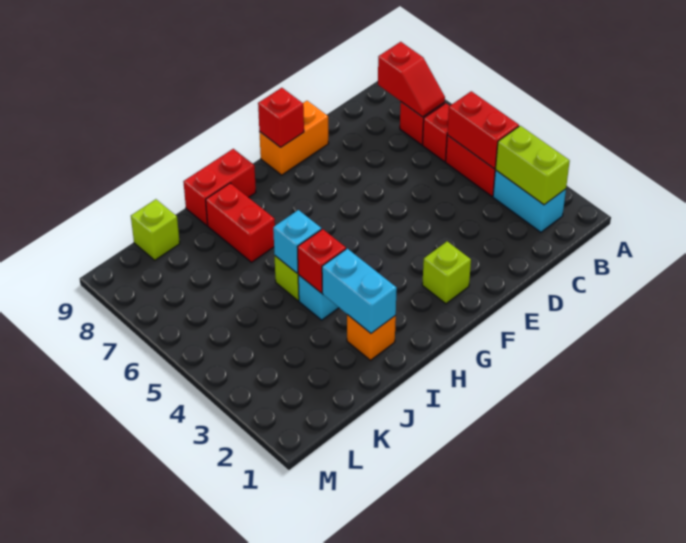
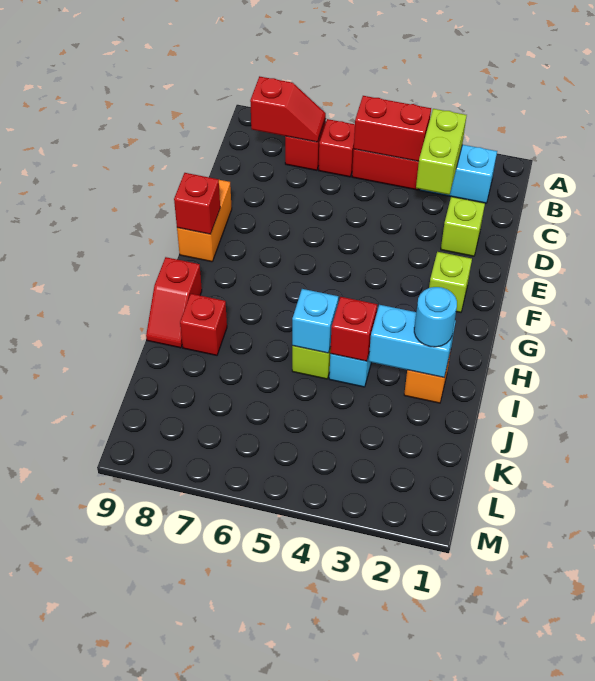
lime 1x2 brick [495,126,570,205] -> lime 1x2 brick turned to [416,109,467,195]
red 1x2 brick [183,149,256,225] -> red 1x2 slope [146,257,202,348]
none -> cyan 1x1 round brick [414,287,457,347]
red 1x2 brick [206,183,275,262] -> red 1x1 brick [180,294,227,355]
lime 1x1 brick [131,199,180,260] -> lime 1x1 brick moved to [441,197,485,256]

